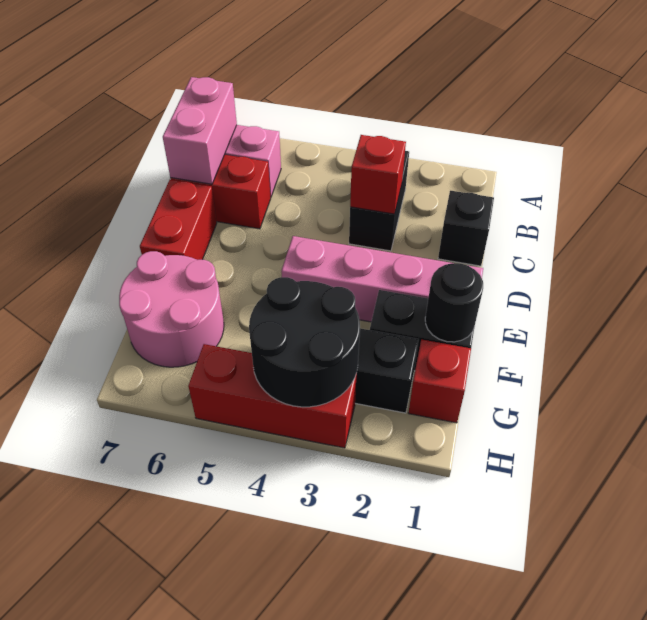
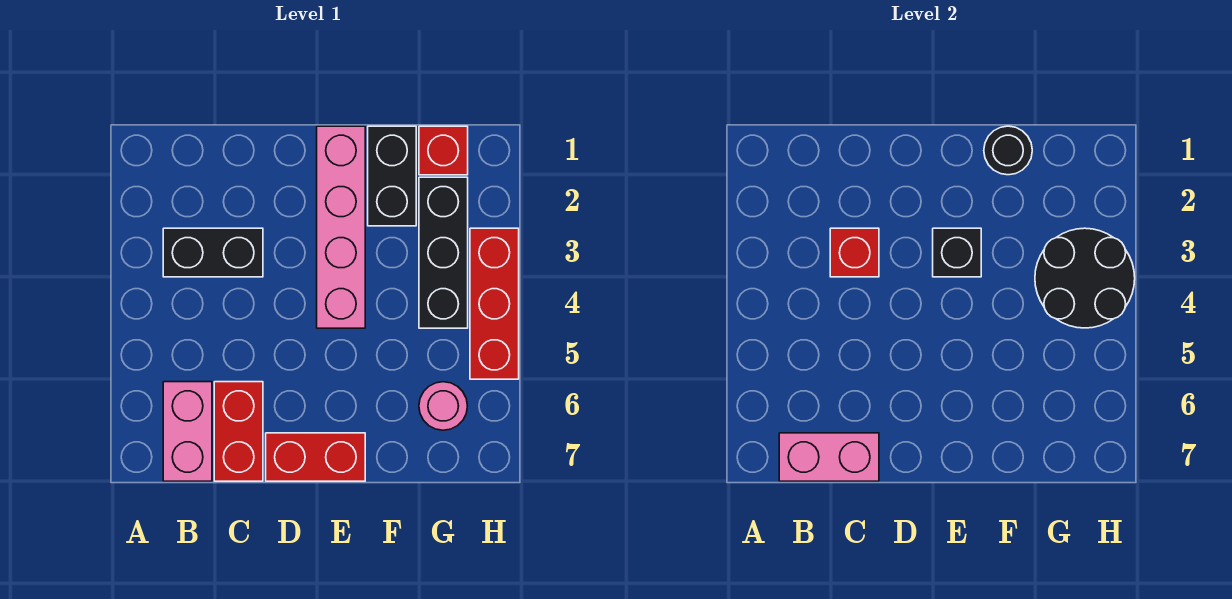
black 1x1 brick [438,191,494,266] -> black 1x1 brick moved to [933,228,981,277]
pink 2x2 round brick [119,251,224,367] -> pink 1x1 round brick [419,382,467,430]

